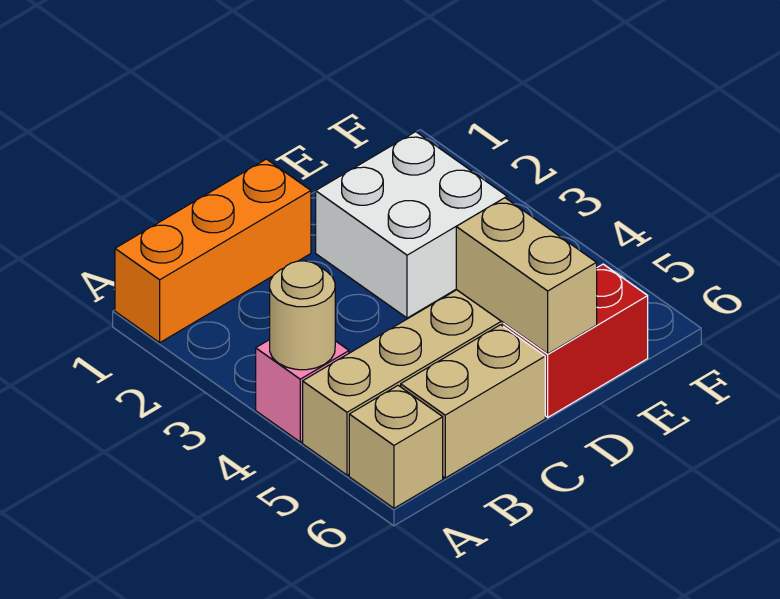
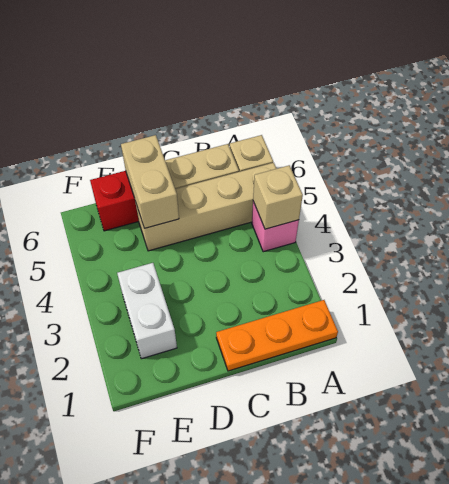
orange 1x3 brick [115,159,311,343] -> orange 1x3 plate [216,300,338,371]
tan 1x1 round brick [270,261,335,370] -> tan 1x1 brick [253,165,303,229]
white 2x2 brick [316,132,507,318] -> white 1x2 brick [117,263,177,359]

